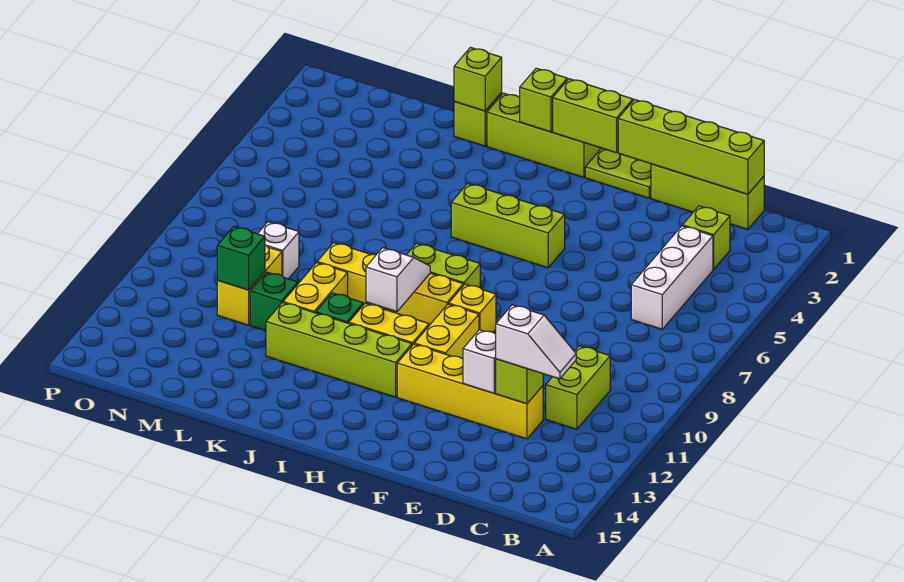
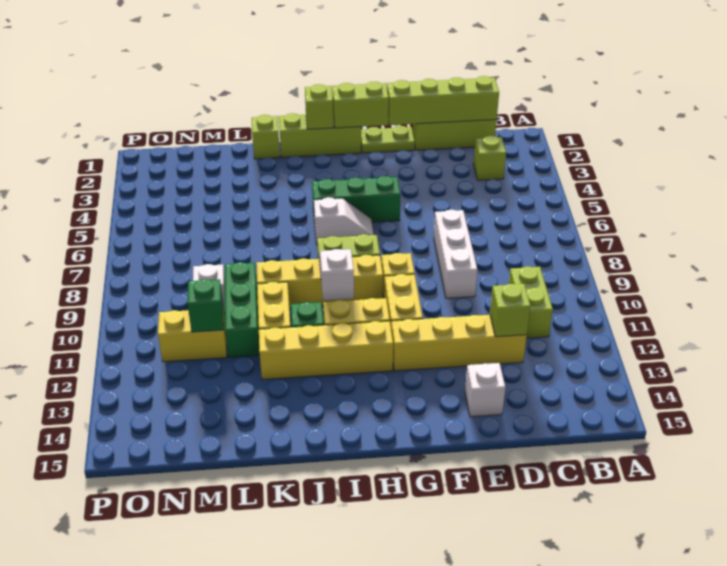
white 1x3 brick [631,226,713,329] -> white 1x3 brick moved to [434,210,477,298]
white 1x2 slope [496,305,576,379] -> white 1x2 slope moved to [314,197,374,245]
white 1x1 brick [463,330,496,393] -> white 1x1 brick moved to [465,363,505,417]
lime 1x3 brick [451,184,565,268] -> green 1x3 brick [312,176,400,223]
lime 1x4 brick [266,303,412,397] -> yellow 1x4 brick [259,321,393,380]
lime 1x1 brick [454,48,502,111] -> none
green 1x1 brick [250,272,298,331] -> green 1x3 brick [225,262,259,357]
yellow 1x2 brick [217,245,282,325] -> yellow 1x2 brick turned to [158,309,227,362]

